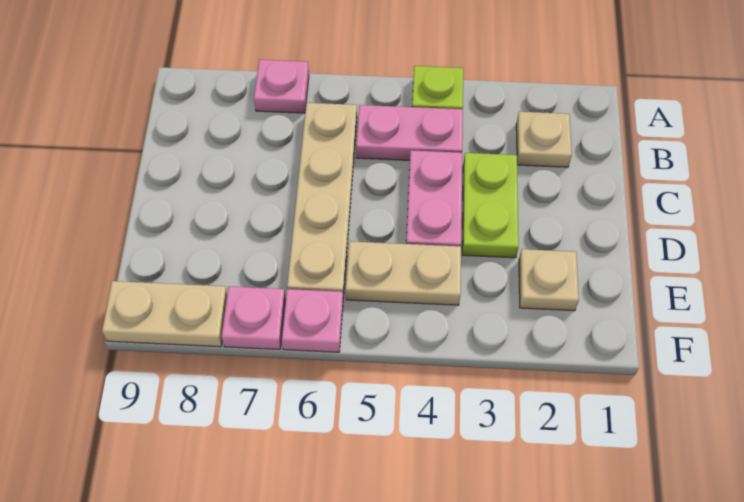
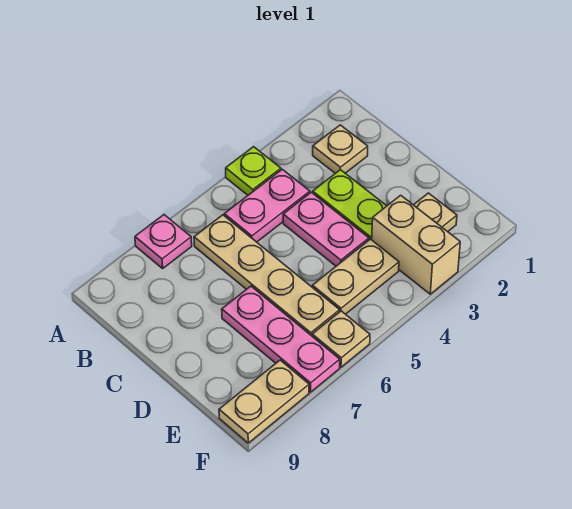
none -> tan 1x2 brick [372,195,460,294]
pink 1x1 plate [282,289,343,352] -> tan 1x1 plate [312,311,370,367]
pink 1x1 plate [222,286,286,349] -> pink 1x3 plate [222,286,340,392]

